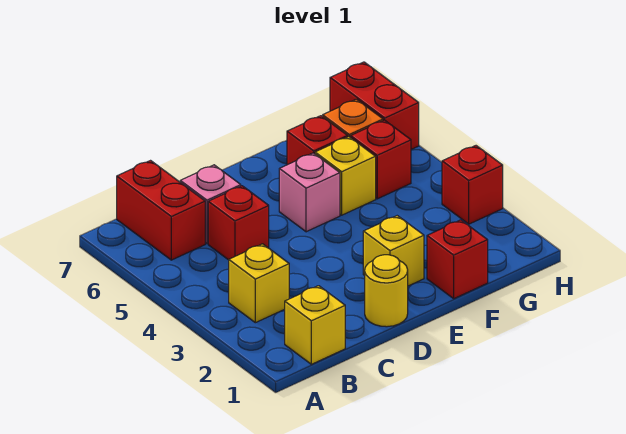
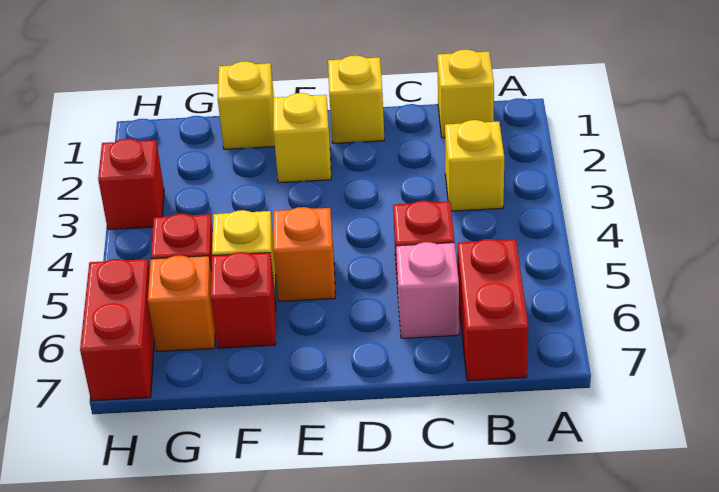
yellow 1x1 round brick [365,255,408,327] -> yellow 1x1 brick [328,55,384,143]
pink 1x1 brick [279,153,340,232] -> orange 1x1 brick [273,207,335,301]
red 1x1 brick [427,220,488,299] -> yellow 1x1 brick [218,61,275,149]

